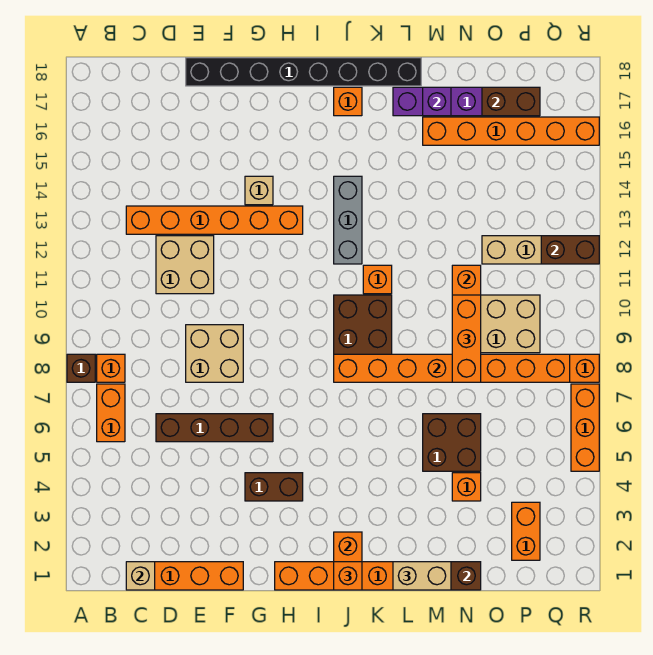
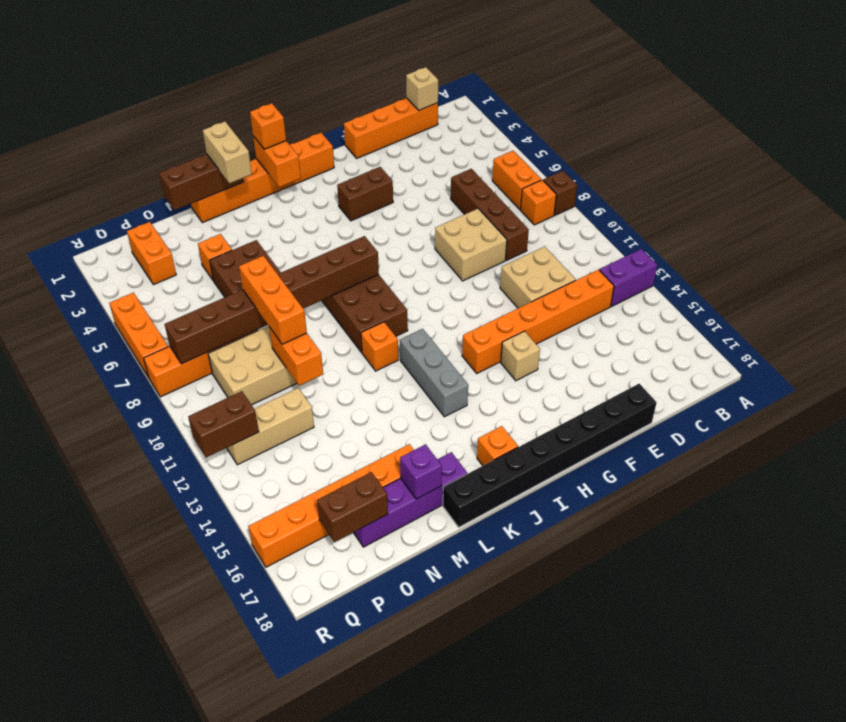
none -> purple 1x2 brick [599,249,657,306]
brown 1x4 brick [156,414,273,442] -> brown 1x4 brick turned to [451,169,529,260]
orange 1x8 brick [334,354,570,382] -> brown 1x8 brick [165,236,379,364]
tan 1x2 brick [393,562,451,590] -> tan 1x2 brick turned to [203,122,252,183]

